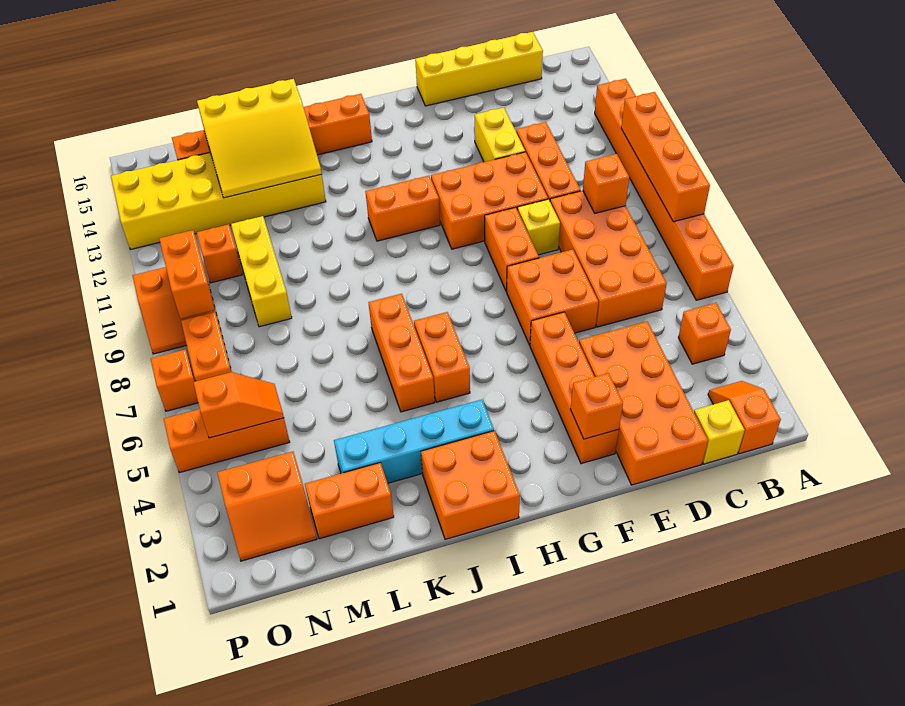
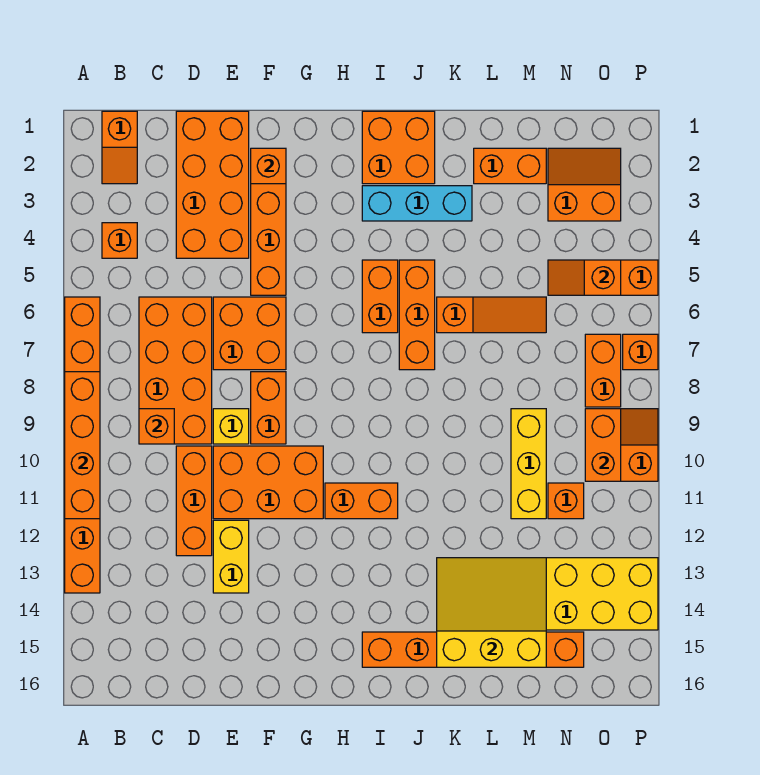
yellow 1x1 brick [694,400,745,464] -> none
yellow 1x4 brick [415,32,543,106] -> none
cyan 1x4 brick [334,400,494,483] -> cyan 1x3 brick [362,186,472,221]
none -> orange 1x3 slope [437,297,546,333]

